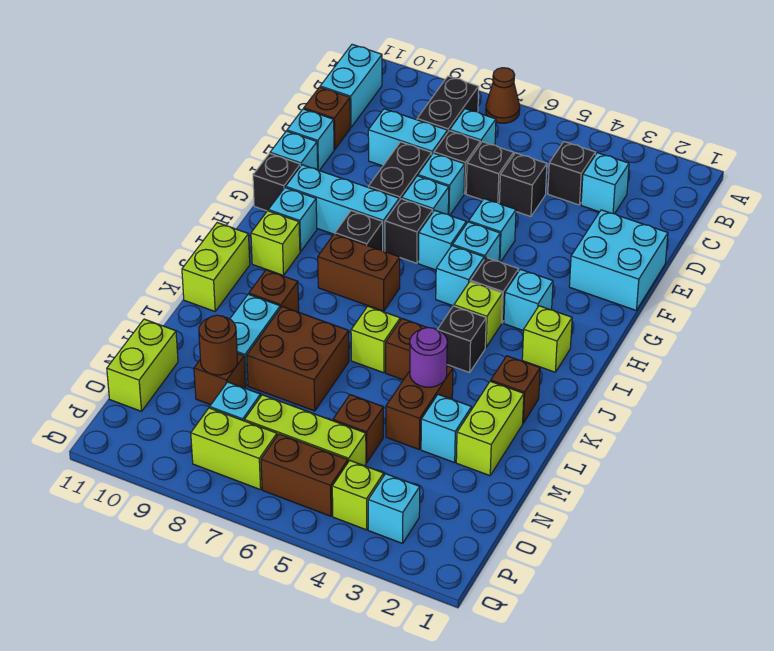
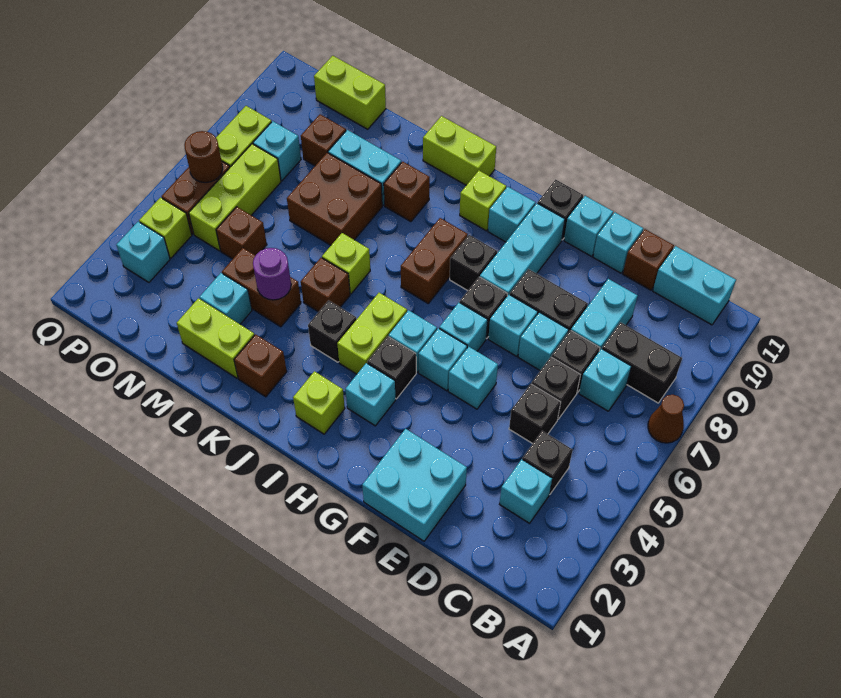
lime 1x1 brick [454,282,503,348] -> lime 1x2 brick [337,293,407,374]
brown 1x1 round brick [199,315,237,375] -> brown 1x1 round brick moved to [184,131,223,183]

